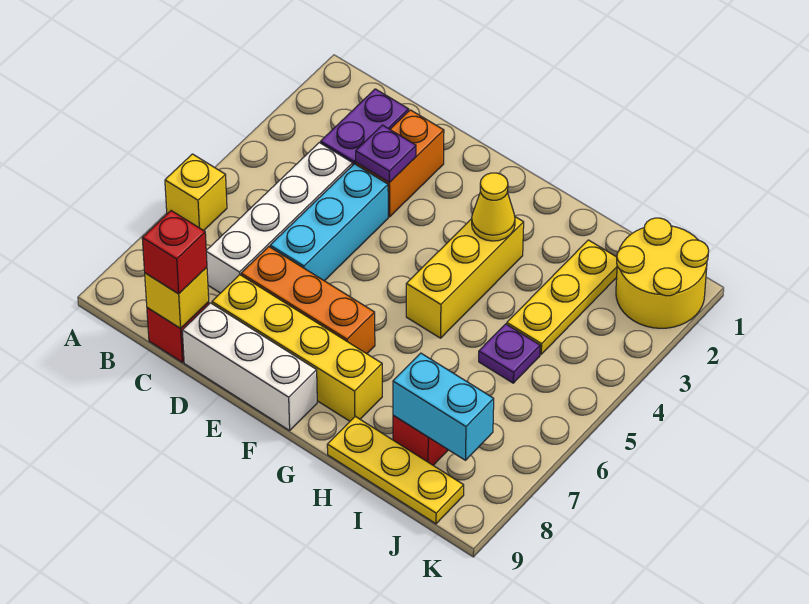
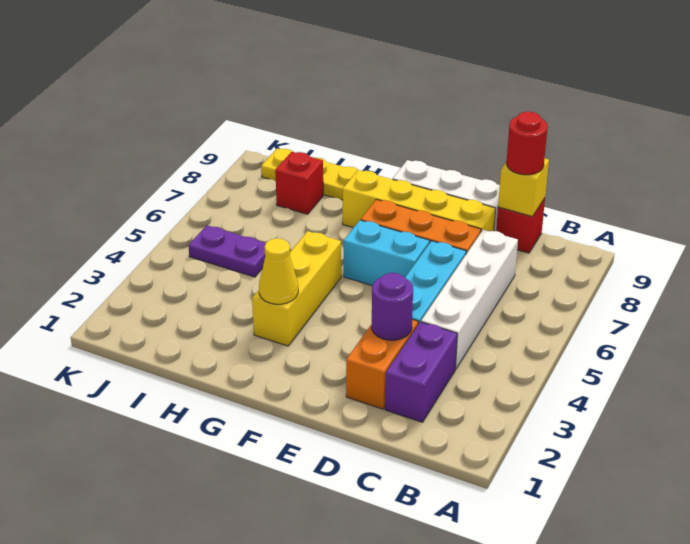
yellow 1x1 brick [165,154,227,231] -> none
red 1x1 brick [142,211,207,294] -> red 1x1 round brick [506,112,548,175]
purple 1x1 plate [356,125,416,183] -> purple 1x1 round brick [372,273,413,340]
yellow 1x3 plate [507,240,617,354] -> none
purple 1x1 plate [479,324,540,383] -> purple 1x2 plate [188,225,266,277]
cyan 1x2 brick [393,353,494,460] -> cyan 1x2 brick moved to [344,220,430,286]
yellow 2x2 round brick [616,218,709,328] -> none

